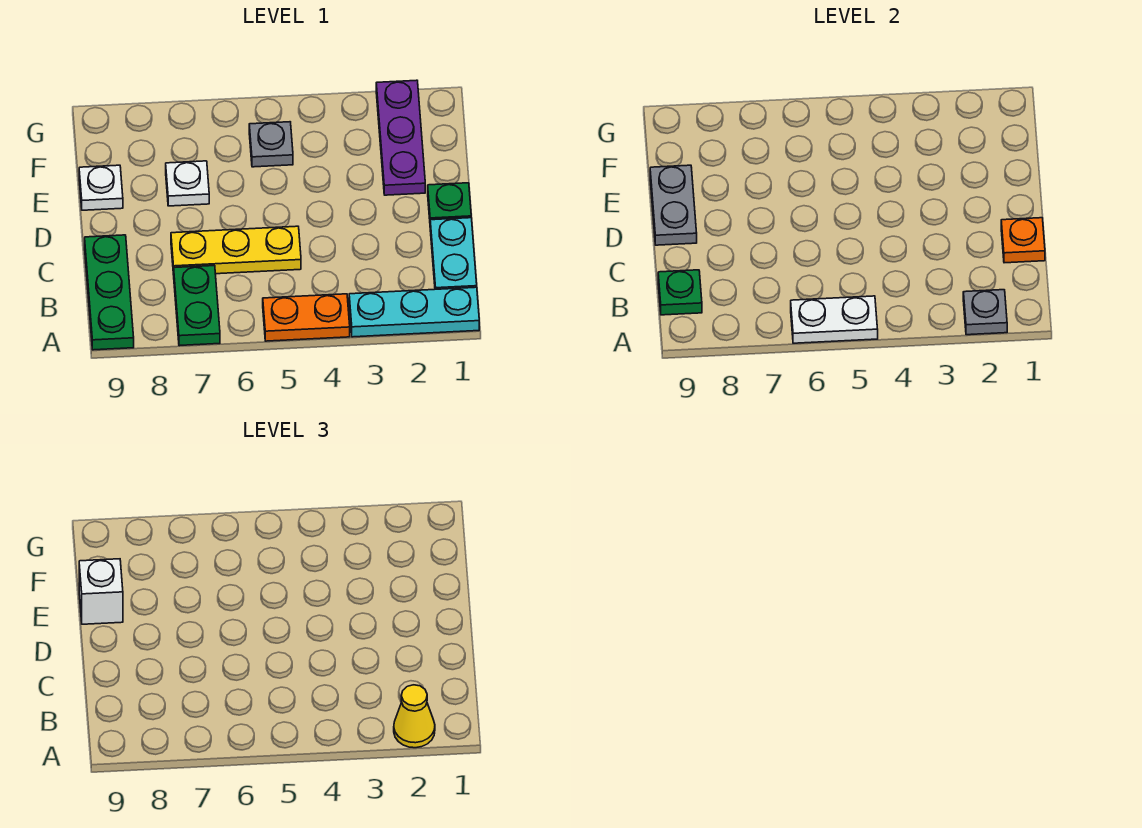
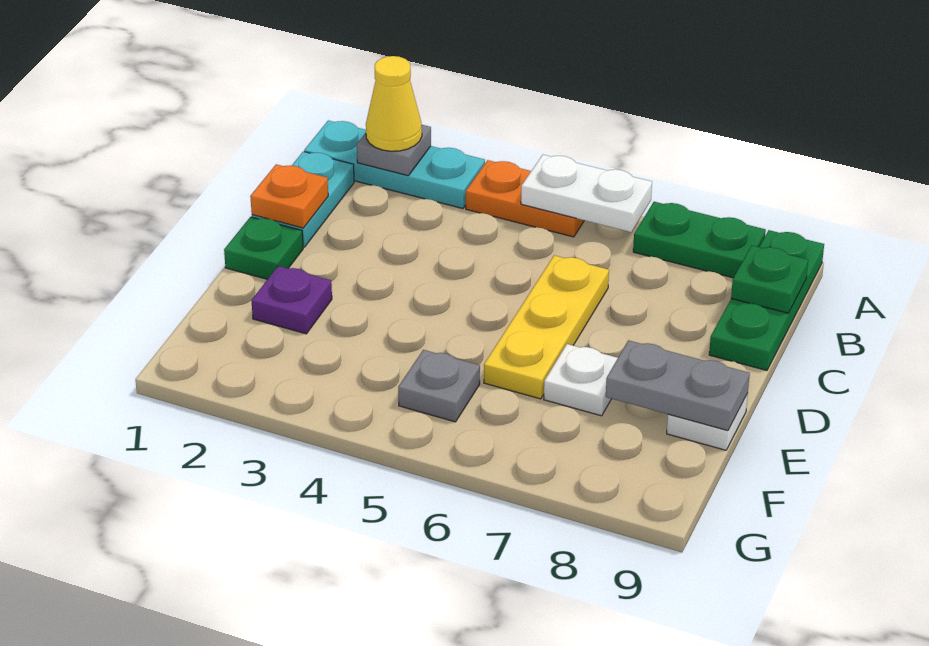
green 1x2 plate [174,266,220,346] -> green 1x2 plate turned to [633,202,766,278]
yellow 1x3 plate [171,226,301,275] -> yellow 1x3 plate turned to [484,255,609,399]
grey 1x2 plate [650,165,697,245] -> grey 1x2 plate turned to [606,340,750,431]
purple 1x3 plate [376,80,425,195] -> purple 1x1 plate [251,266,332,334]
white 1x1 brick [79,559,123,624] -> none

